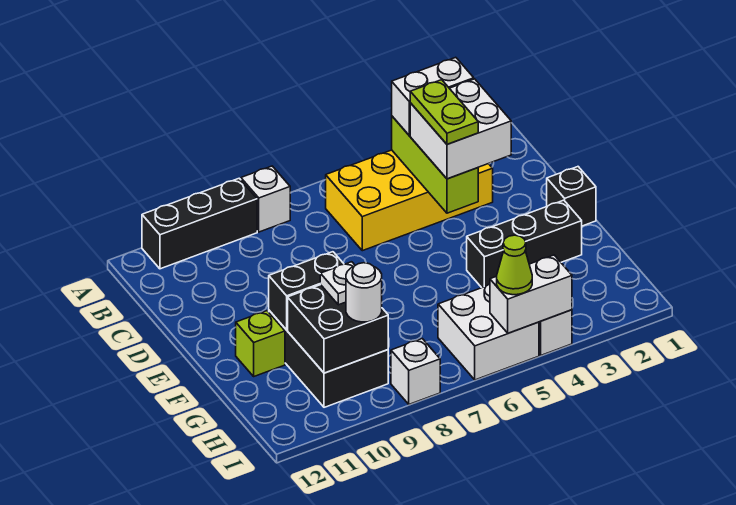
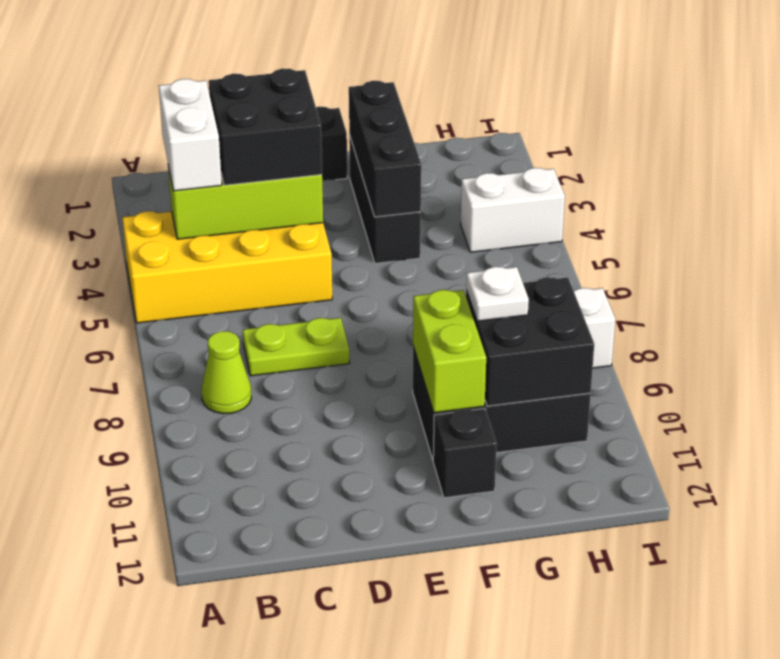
white 1x1 brick [241,166,290,232] -> none
black 1x3 brick [142,178,257,269] -> black 1x3 brick moved to [349,81,421,217]
yellow 2x4 brick [326,150,493,251] -> yellow 2x4 brick turned to [122,211,332,323]
white 2x2 brick [410,79,511,179] -> black 2x2 brick [209,69,322,185]
lime 1x2 plate [410,80,478,144] -> lime 1x2 plate moved to [243,318,349,376]
black 1x2 brick [269,252,344,330] -> lime 1x2 brick [413,290,486,413]
lime 1x1 brick [236,311,285,376] -> black 1x1 brick [433,409,497,498]
white 2x2 brick [438,284,539,380] -> none
white 1x1 round brick [346,263,382,322] -> none
white 1x2 brick [490,255,572,333] -> none
lime 1x1 cone [497,235,532,295] -> lime 1x1 cone moved to [202,331,251,414]

